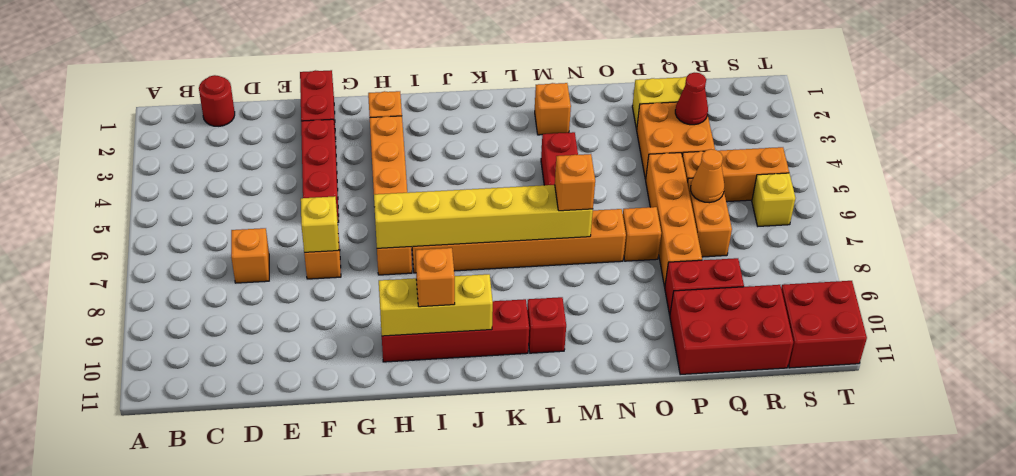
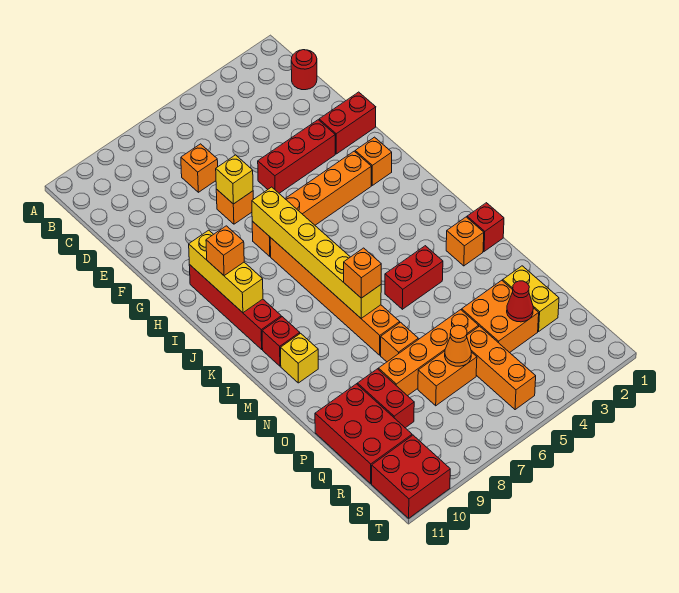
none -> red 1x1 brick [467,203,504,251]
yellow 1x1 brick [752,173,795,226] -> yellow 1x1 brick moved to [281,333,318,383]

